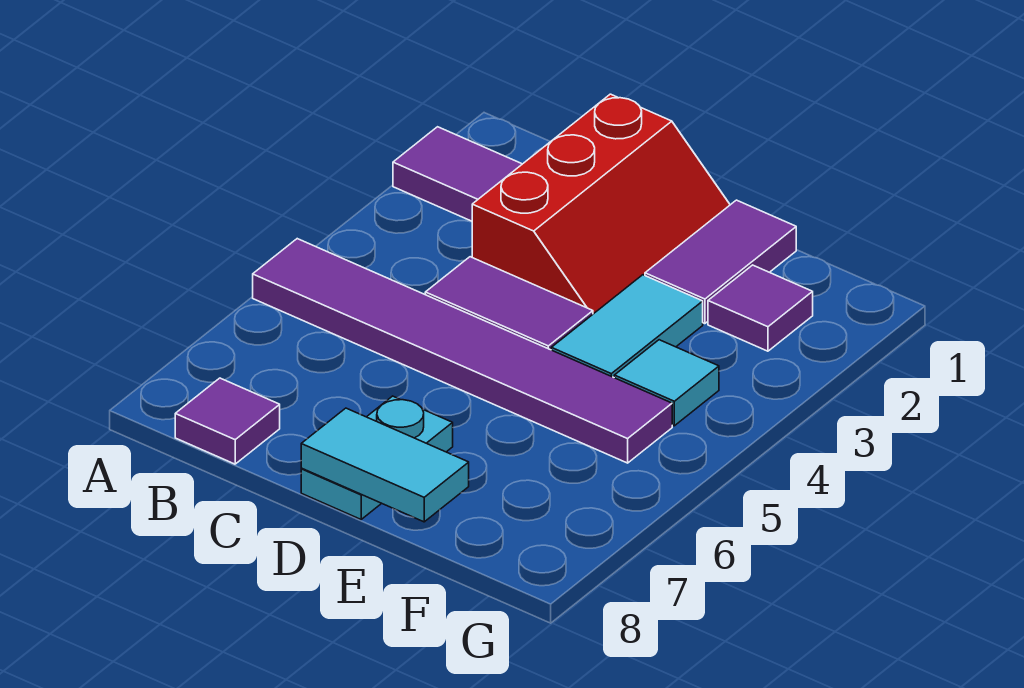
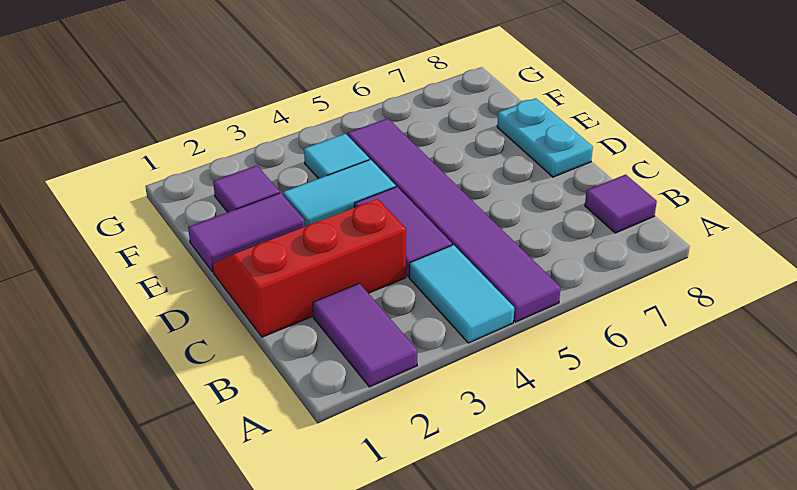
cyan 1x2 plate [301,396,453,519] -> cyan 1x2 plate turned to [497,98,593,177]
cyan 1x2 tile [301,408,469,522] -> cyan 1x2 tile moved to [409,245,514,343]

